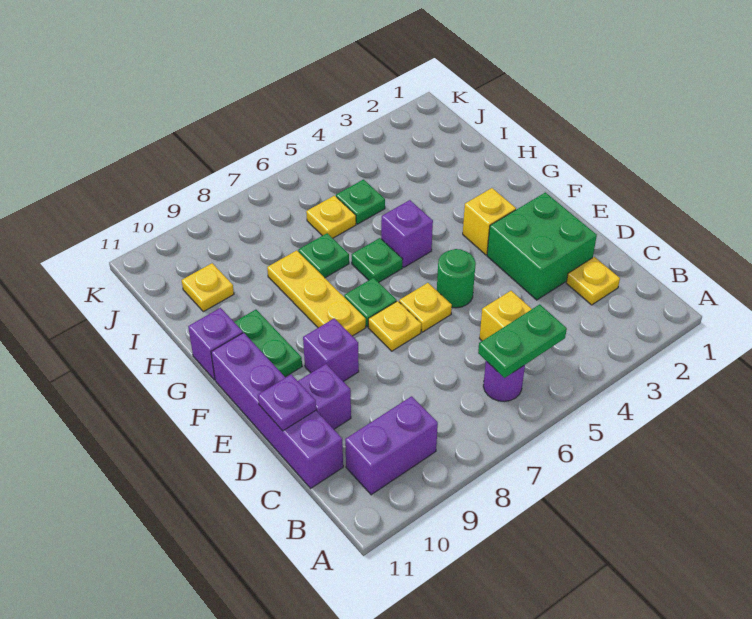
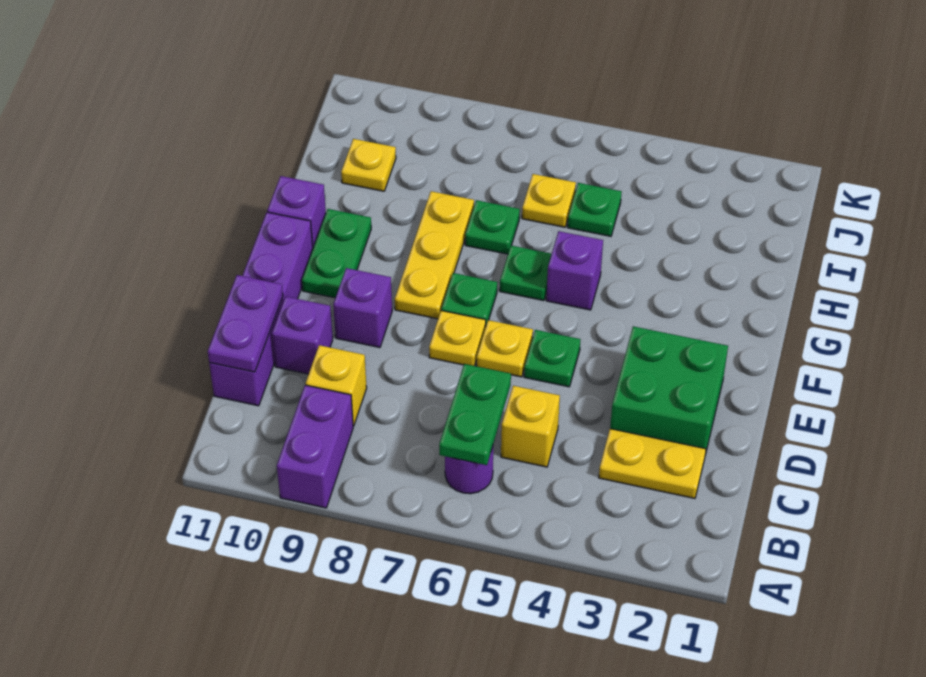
green 1x2 plate [478,304,567,378] -> green 1x2 plate turned to [439,364,511,465]
purple 1x2 brick [345,396,438,495] -> purple 1x2 brick turned to [277,385,353,508]
yellow 1x1 plate [566,257,620,305] -> yellow 1x2 plate [599,429,706,498]
purple 1x1 plate [258,374,316,431] -> purple 1x2 plate [208,275,283,372]
green 1x1 round brick [437,249,476,308] -> green 1x1 plate [524,330,580,387]
yellow 1x1 brick [463,188,516,255] -> yellow 1x1 brick moved to [306,345,367,426]

